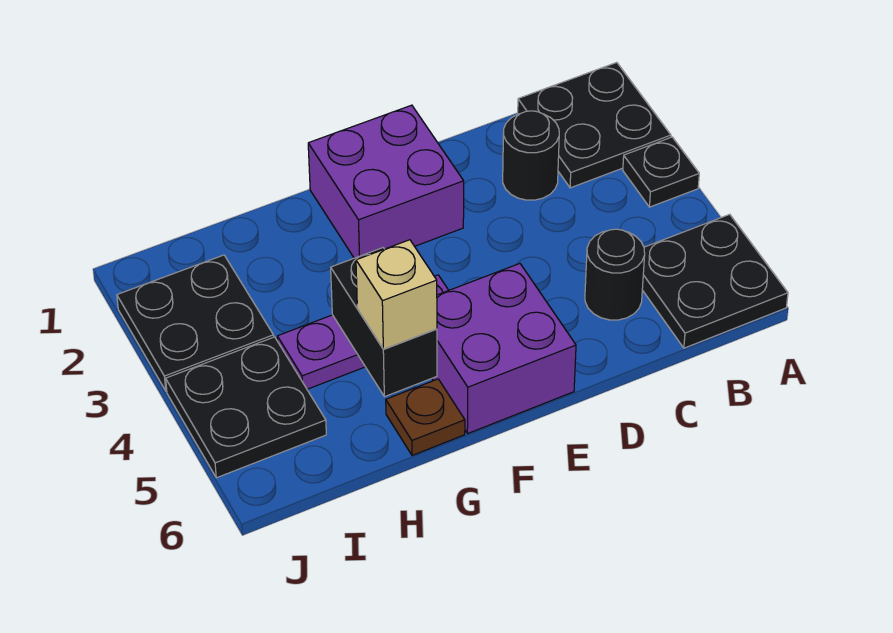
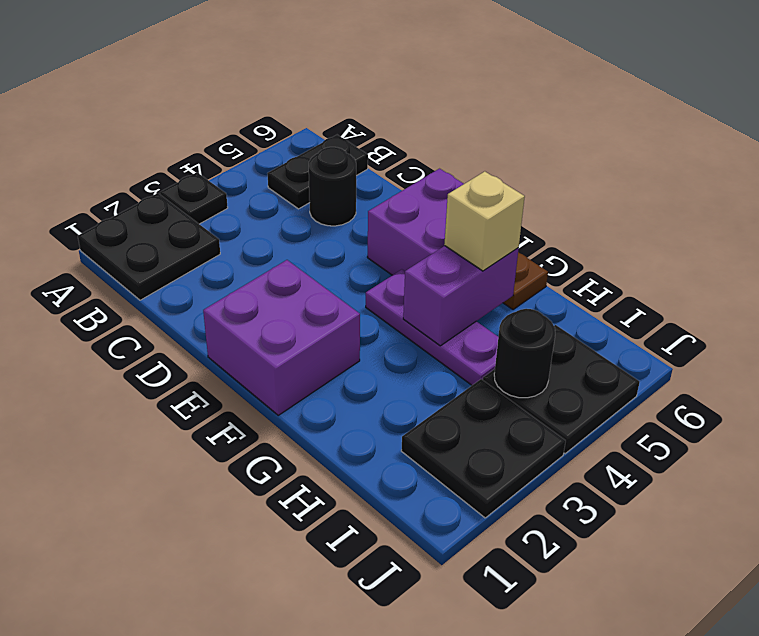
black 2x2 plate [642,214,788,348] -> black 1x2 plate [267,135,368,209]
black 1x1 round brick [503,111,559,200] -> black 1x1 round brick moved to [494,309,555,398]
black 1x2 brick [331,248,437,397] -> purple 1x2 brick [403,246,519,346]

